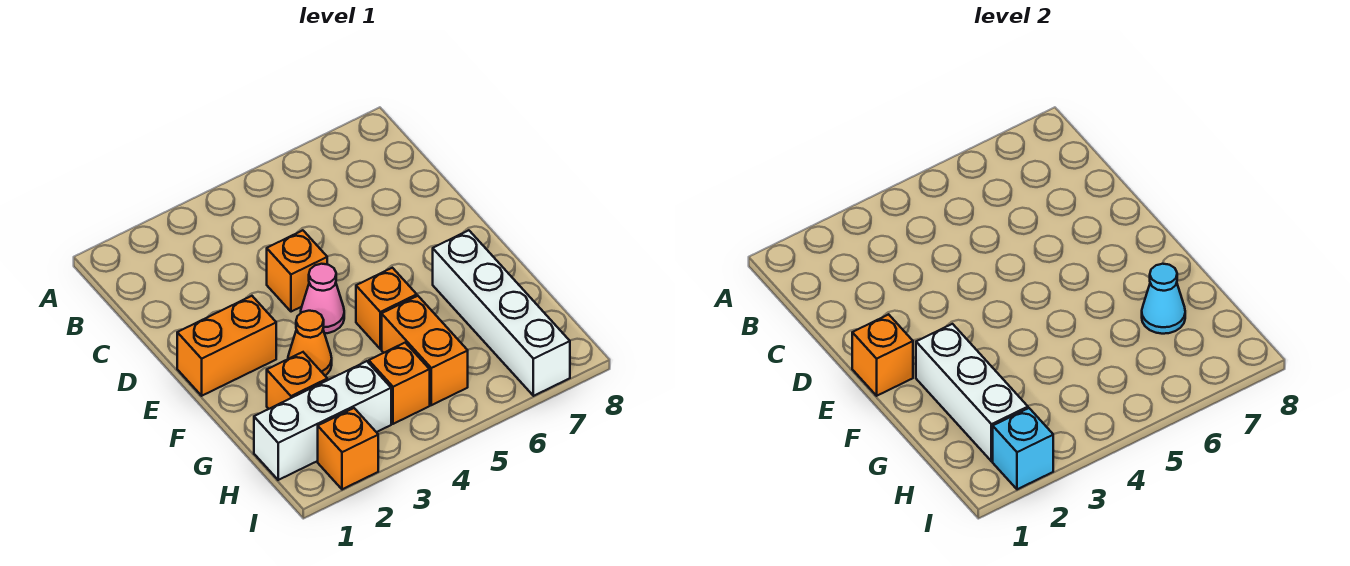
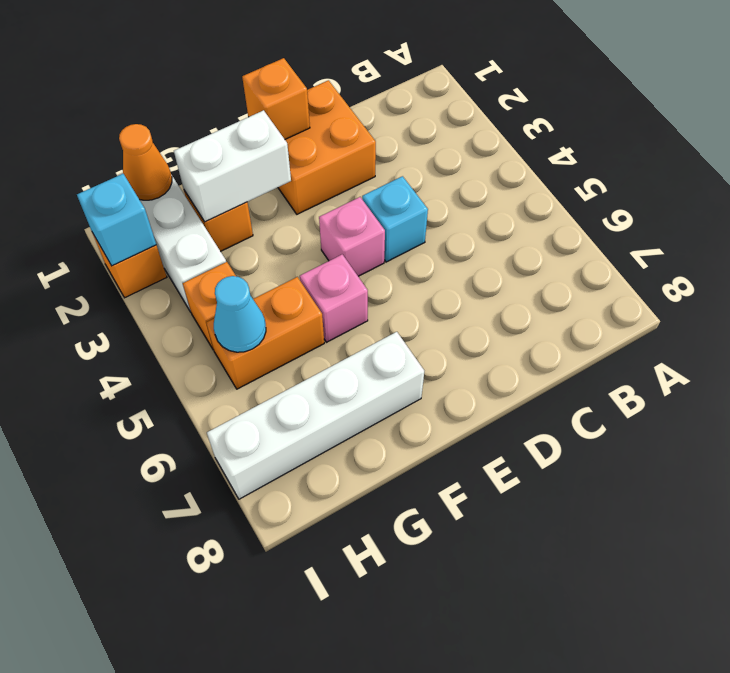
orange 1x1 brick [267,230,327,312] -> cyan 1x1 brick [362,176,428,262]
orange 1x2 brick [177,296,276,396] -> orange 2x2 brick [278,80,376,214]
pink 1x1 cone [301,264,344,333] -> pink 1x1 brick [319,197,385,276]
white 1x3 brick [916,324,1028,461] -> white 1x2 brick [174,110,291,222]
orange 1x1 cone [288,311,332,375] -> orange 1x1 cone moved to [119,124,172,200]
orange 1x1 brick [356,268,417,349] -> pink 1x1 brick [300,254,368,342]
cyan 1x1 cone [1142,264,1185,334] -> cyan 1x1 cone moved to [214,276,266,352]

